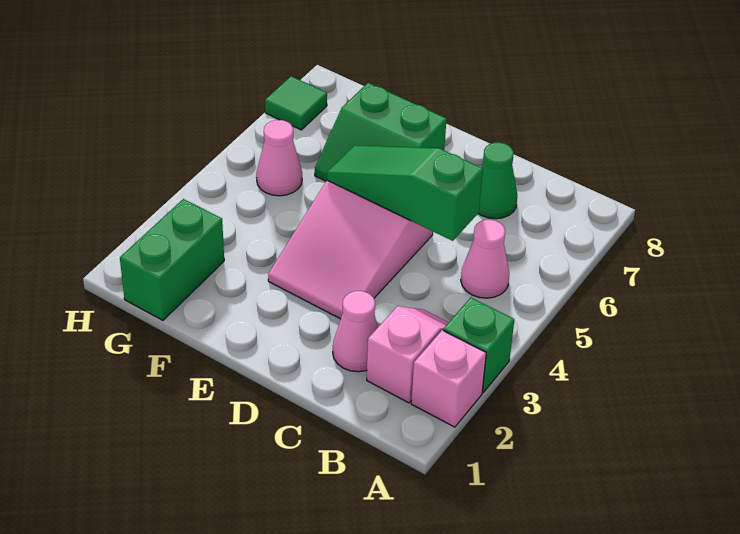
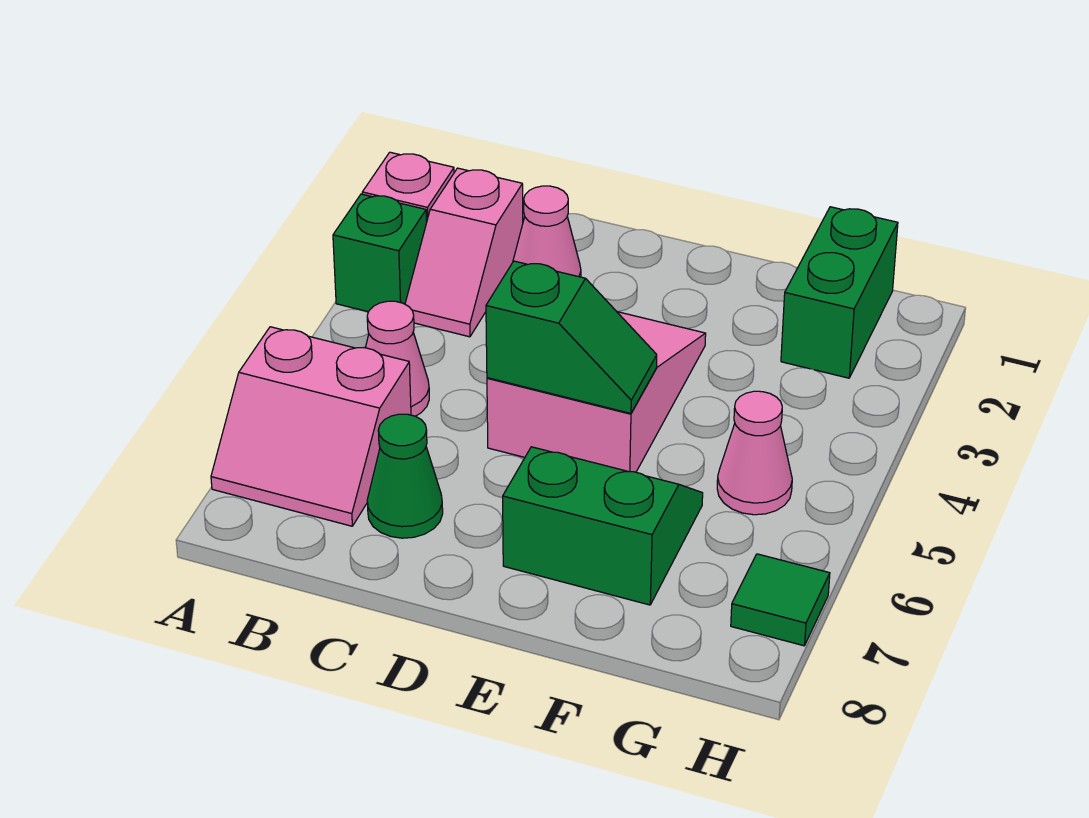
none -> pink 2x2 slope [211,327,411,526]
green 1x3 slope [327,145,483,241] -> green 1x2 slope [486,261,657,413]

